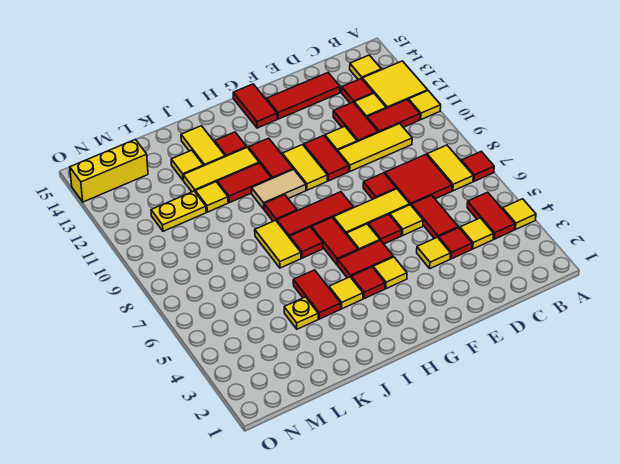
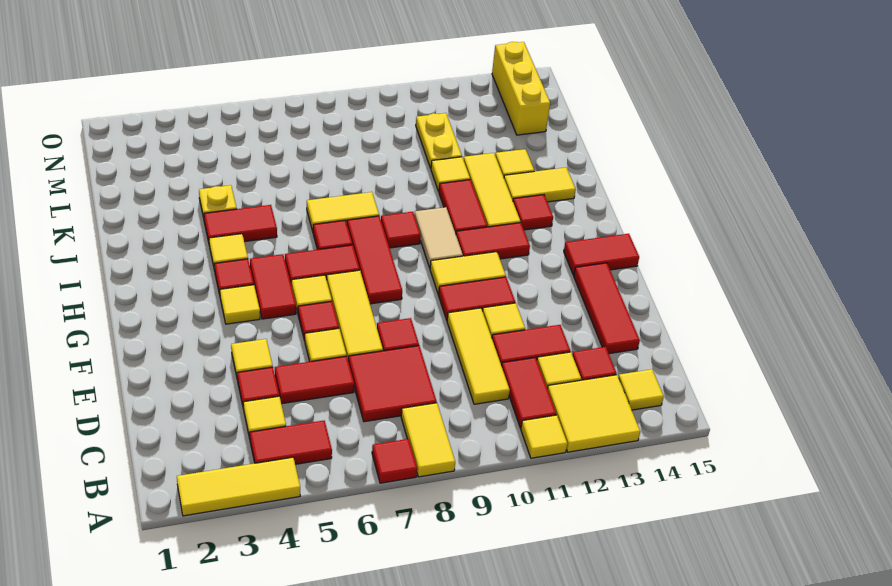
yellow 1x1 tile [503,199,536,230] -> yellow 1x3 tile [177,457,300,516]
yellow 1x2 tile [427,145,473,191] -> yellow 1x2 tile turned to [401,403,455,477]

